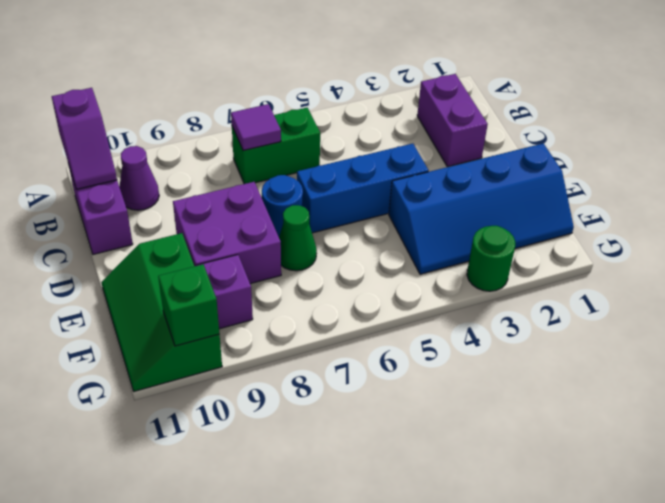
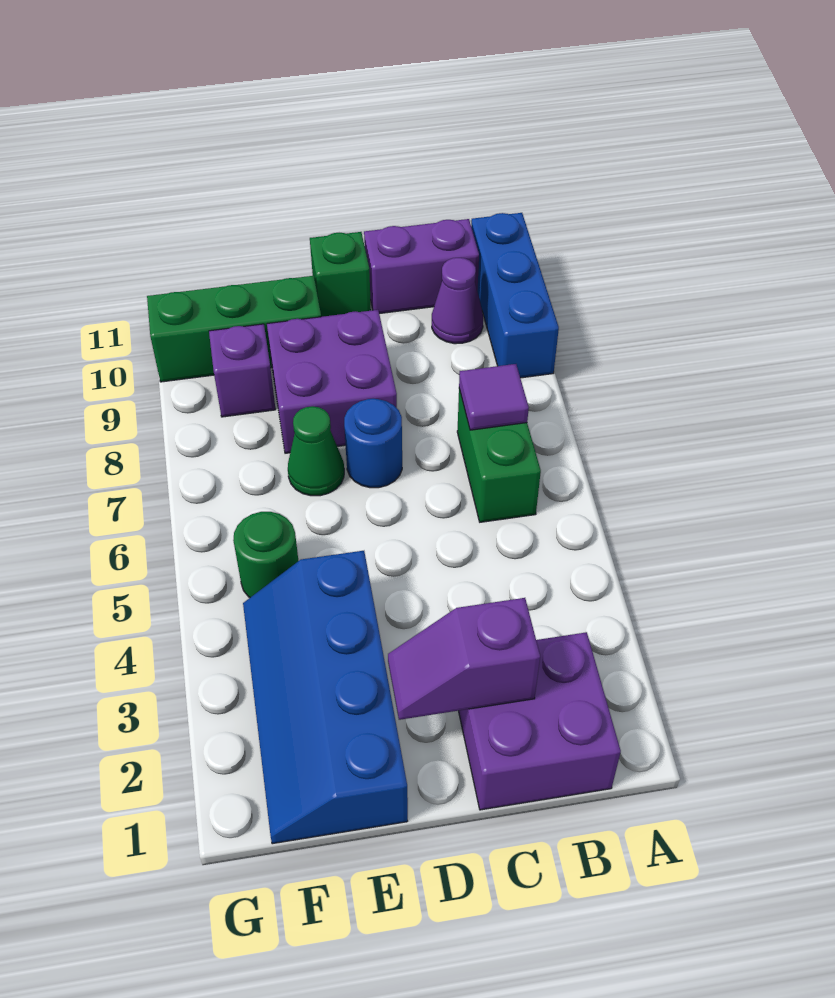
purple 1x2 slope [52,88,117,189] -> purple 1x2 slope moved to [388,598,540,720]
purple 1x2 brick [417,74,488,167] -> purple 2x2 brick [459,632,621,810]
blue 1x3 brick [297,144,429,233] -> blue 1x3 brick moved to [471,213,559,378]
green 1x1 round brick [467,226,515,291] -> green 1x1 round brick moved to [233,512,298,598]
green 1x1 brick [158,264,219,346] -> green 1x1 brick moved to [310,232,371,317]

